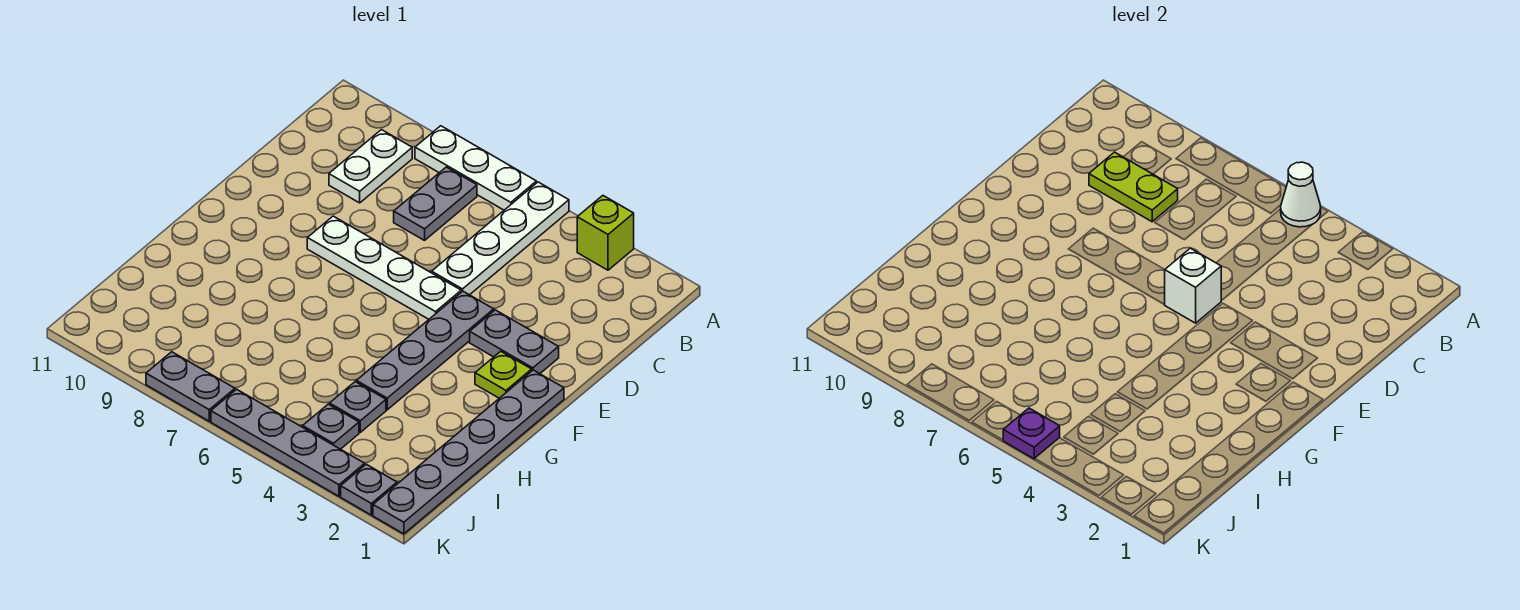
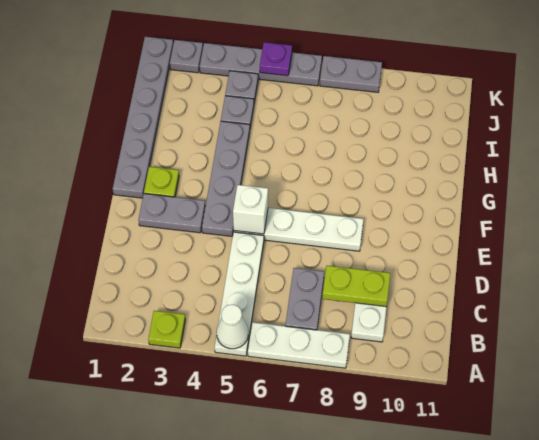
lime 1x1 brick [577,196,634,270] -> lime 1x1 plate [148,311,185,348]

